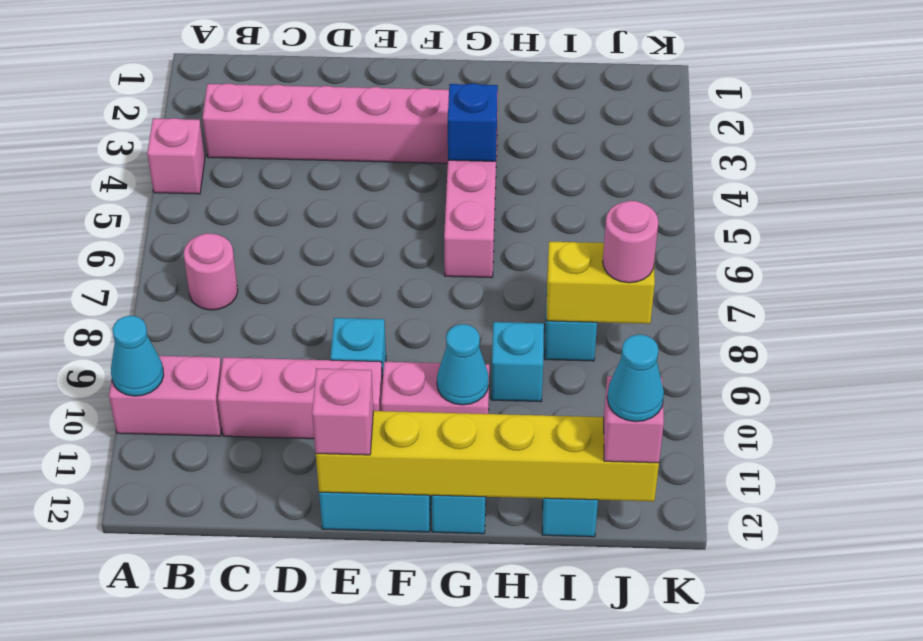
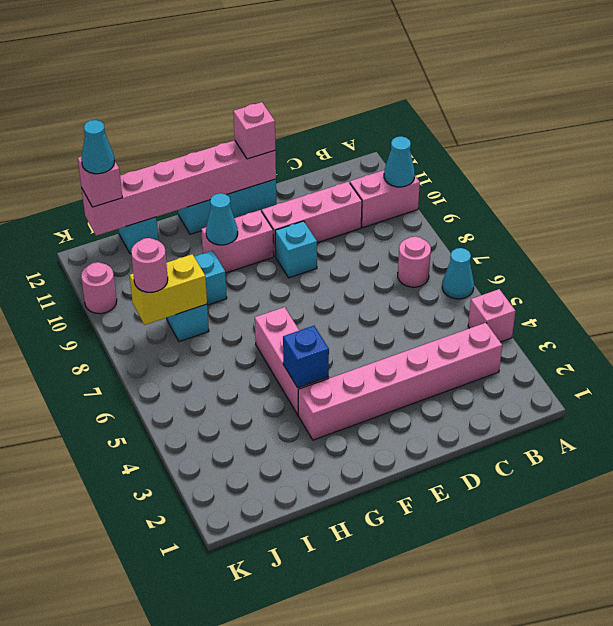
none -> cyan 1x1 cone [442,248,474,299]
yellow 1x6 brick [316,411,659,501] -> pink 1x6 brick [82,140,276,236]
none -> pink 1x1 round brick [81,262,117,314]

